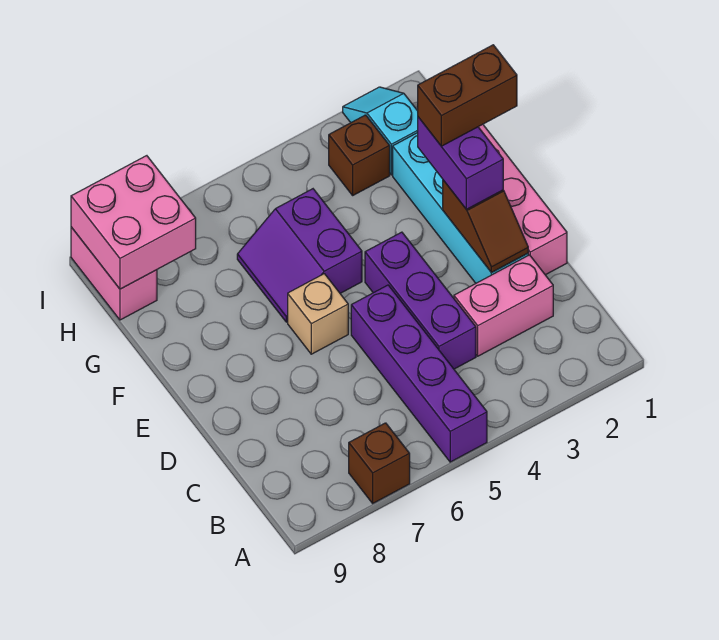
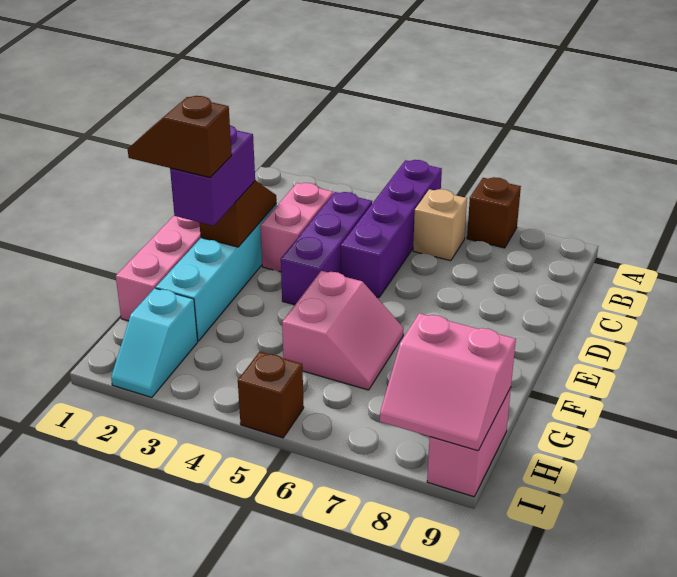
pink 1x2 brick [454,255,553,356] -> pink 1x2 brick turned to [260,183,333,272]
tan 1x1 brick [288,274,348,354] -> tan 1x1 brick moved to [413,189,467,261]
brown 1x2 brick [418,45,517,146] -> brown 1x2 slope [128,96,232,178]
purple 2x2 slope [237,189,362,322] -> pink 2x2 slope [282,271,404,390]
brown 1x1 brick [329,115,390,195] -> brown 1x1 brick moved to [238,352,304,438]
pink 2x2 brick [71,156,196,289] -> pink 2x2 slope [380,313,516,451]

